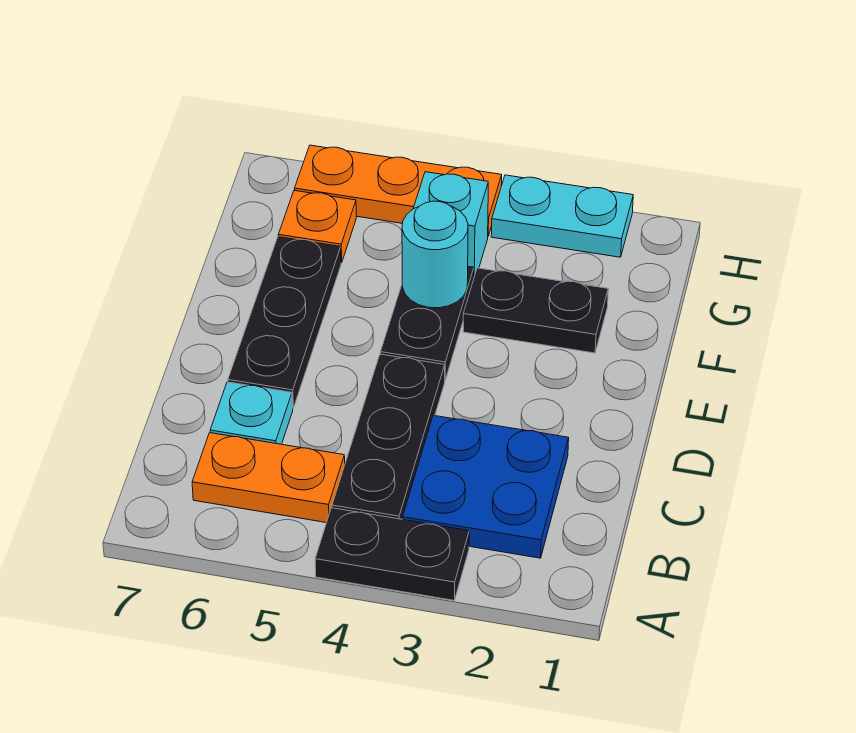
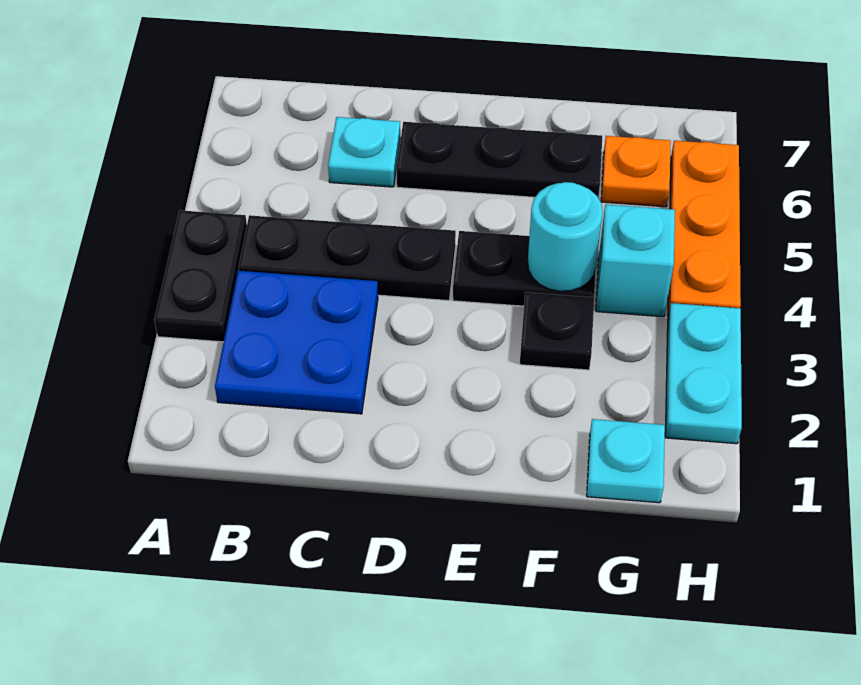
orange 1x2 plate [192,433,345,523] -> none
black 1x2 plate [463,268,608,353] -> black 1x1 plate [520,292,594,370]
none -> cyan 1x1 plate [587,419,665,503]

